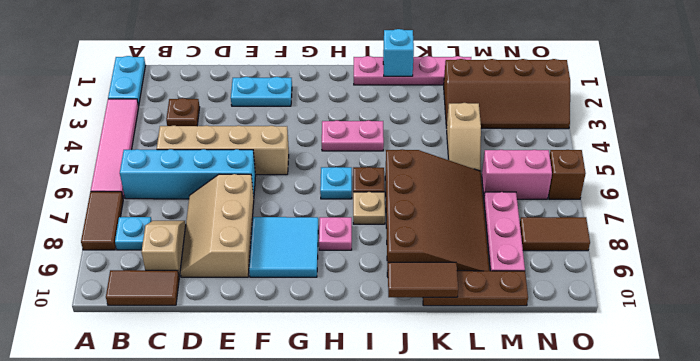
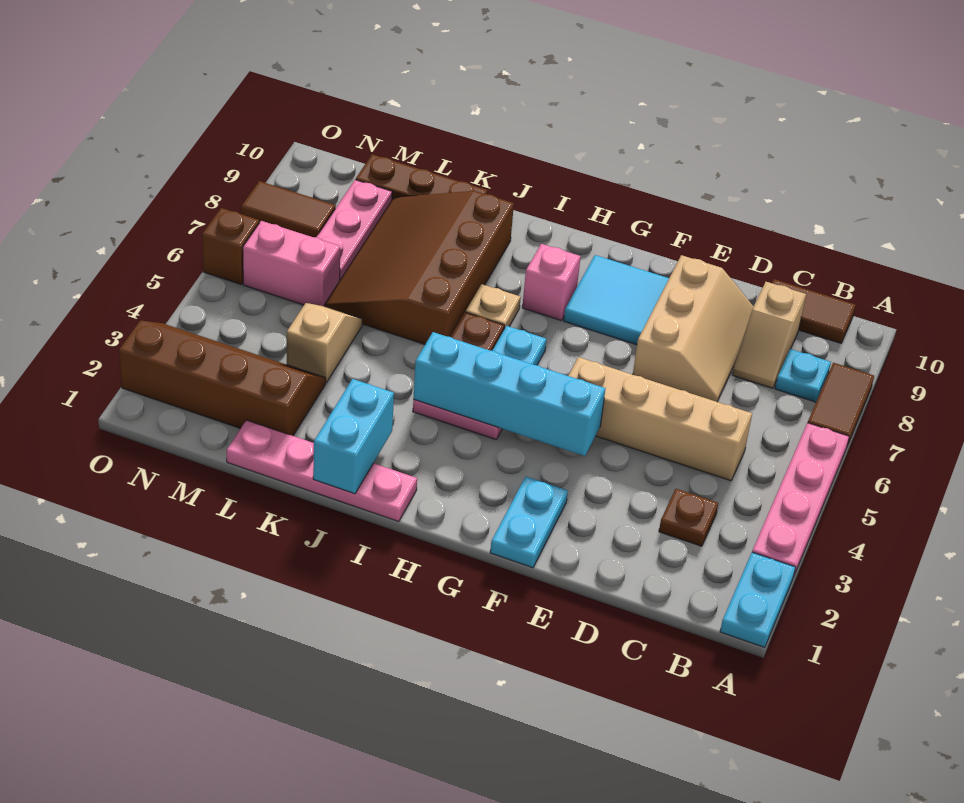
pink 1x4 tile [91,99,139,198] -> pink 1x4 plate [752,423,849,575]
cyan 1x4 brick [120,149,256,199] -> cyan 1x4 brick moved to [413,332,605,456]
cyan 1x2 plate [231,77,292,106] -> cyan 1x2 plate turned to [490,477,568,568]
pink 1x1 plate [319,217,352,250] -> pink 1x1 brick [522,244,581,321]
cyan 1x1 brick [383,29,414,76] -> cyan 1x2 brick [313,379,394,494]
brown 1x2 tile [388,262,458,297] -> none

